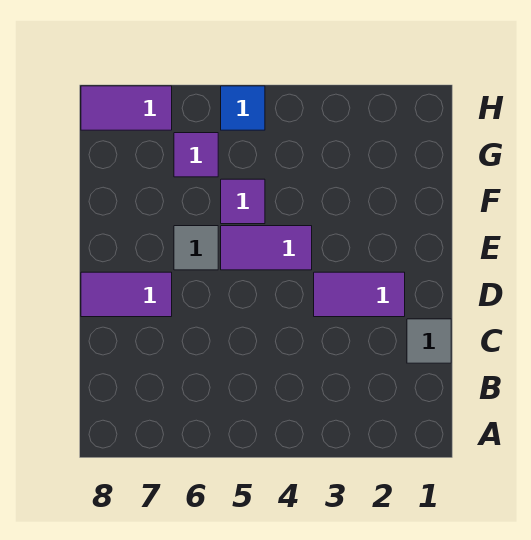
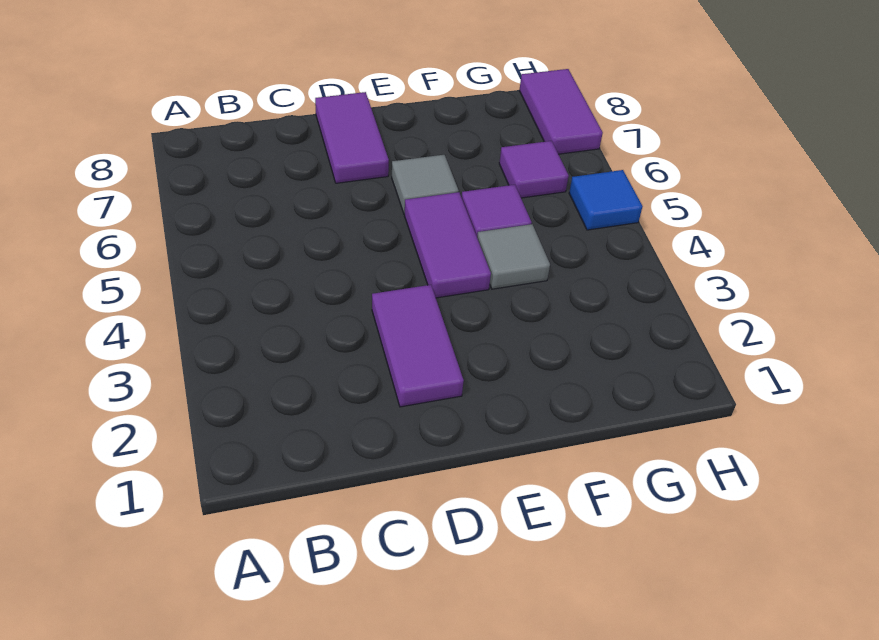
grey 1x1 tile [407,319,451,363] -> grey 1x1 tile moved to [477,224,550,289]

